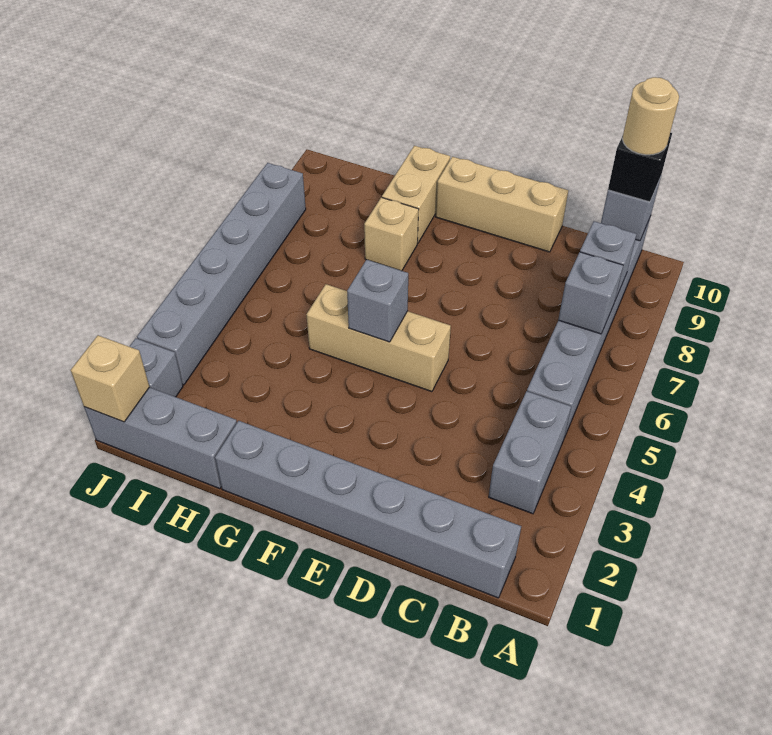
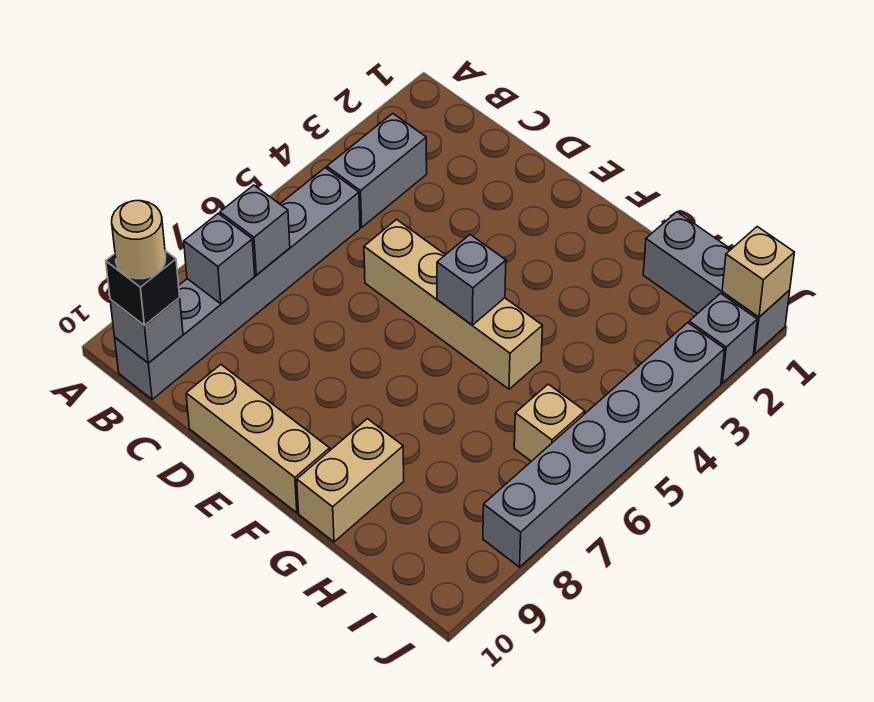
grey 1x6 brick [215,421,521,598] -> none
tan 1x3 brick [306,284,451,392] -> tan 1x4 brick [364,219,543,389]
tan 1x1 brick [364,197,419,271] -> tan 1x1 brick moved to [514,384,585,461]

